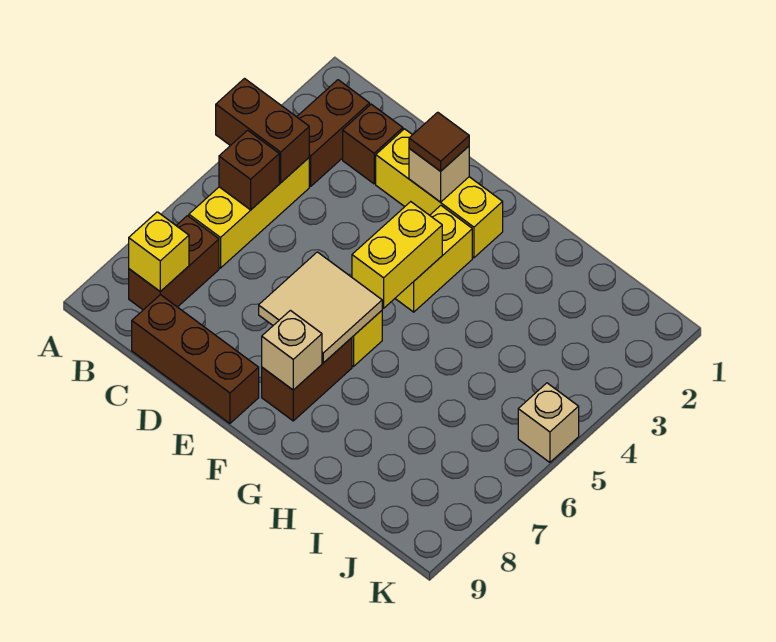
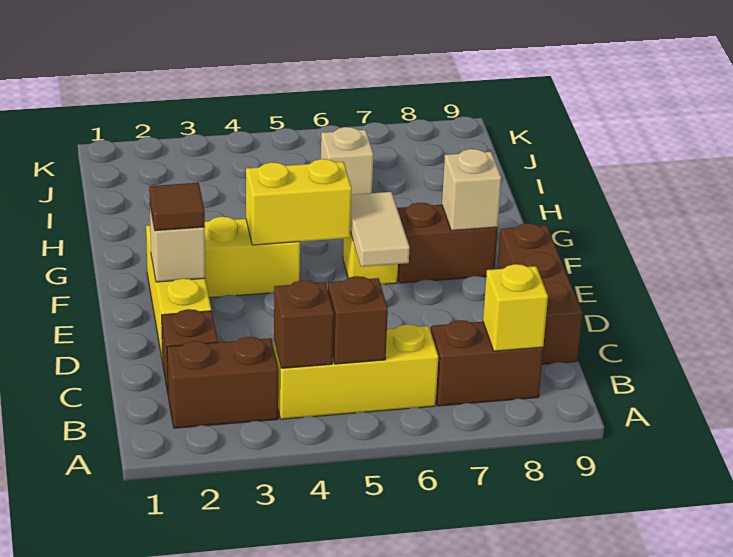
brown 1x2 brick [216,79,309,182] -> brown 1x1 brick [274,280,334,368]
tan 2x2 tile [259,252,382,363] -> tan 1x2 tile [350,192,410,267]
tan 1x1 brick [518,383,579,462] -> tan 1x1 brick moved to [321,127,373,195]

